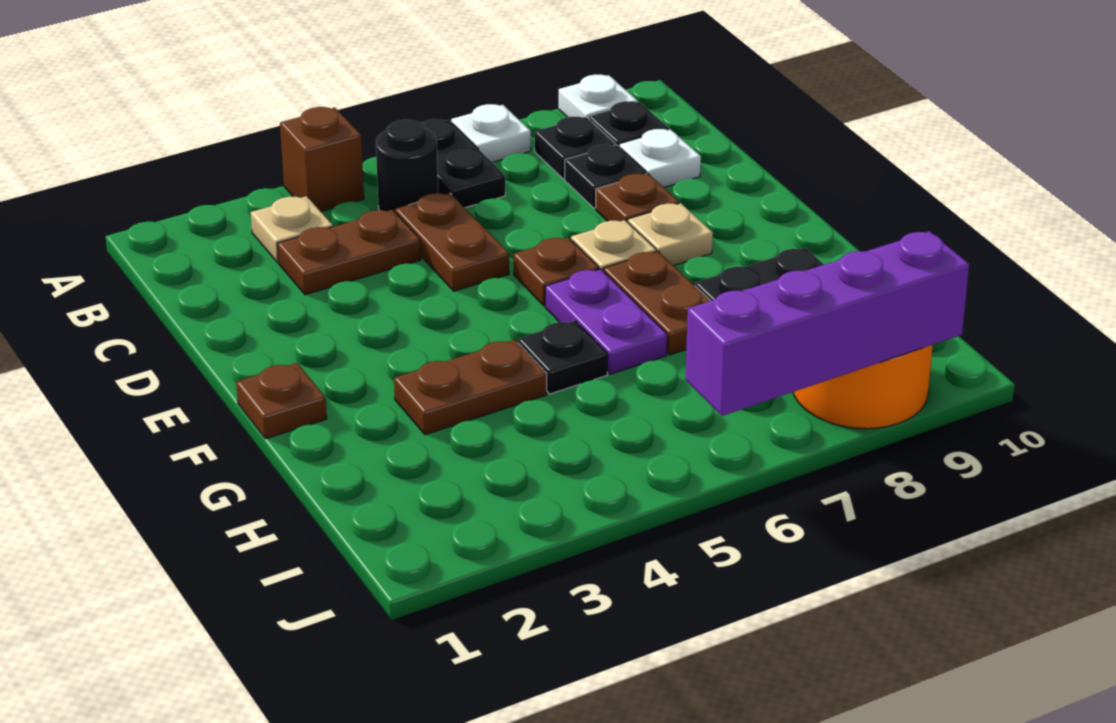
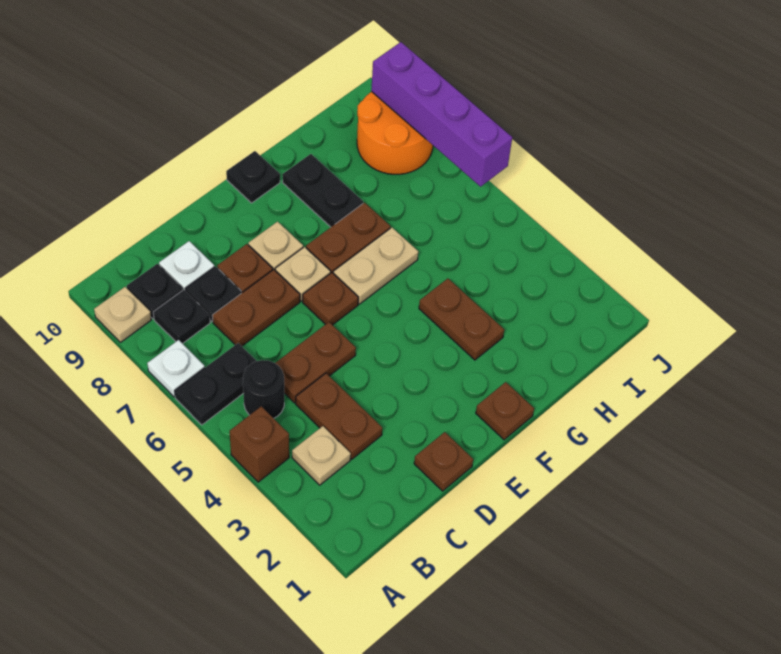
white 1x1 plate [559,75,638,119] -> tan 1x1 plate [94,287,151,342]
none -> brown 1x2 plate [212,270,300,346]
none -> brown 1x1 plate [414,432,473,491]
purple 1x2 plate [545,269,667,374] -> tan 1x2 plate [333,228,418,304]
black 1x1 plate [518,321,608,394] -> black 1x1 plate moved to [226,151,280,203]

